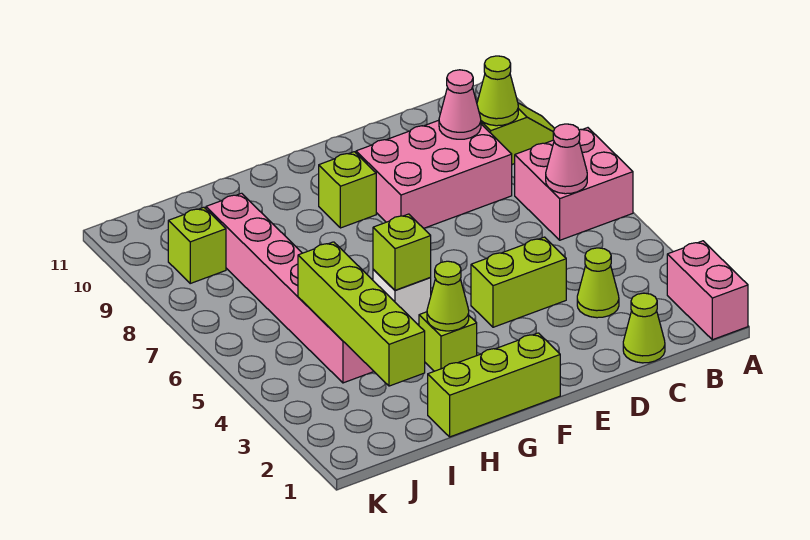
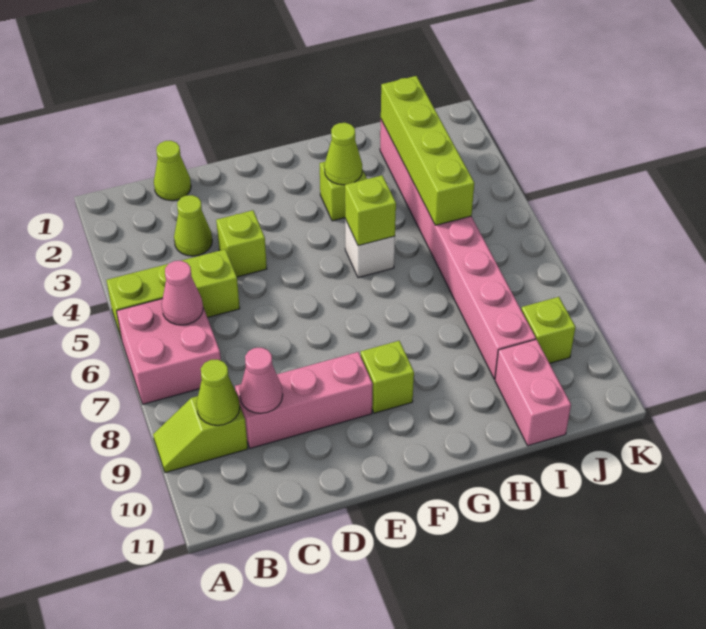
pink 1x2 brick [667,241,748,340] -> pink 1x2 brick moved to [495,339,571,446]
pink 2x3 brick [356,120,512,228] -> pink 1x3 brick [235,352,373,448]
lime 1x2 brick [471,237,566,327] -> lime 1x1 brick [216,210,267,277]
lime 1x3 brick [428,333,560,437] -> lime 1x3 brick moved to [107,249,240,337]
pink 1x6 brick [206,193,374,383] -> pink 1x8 brick [380,120,536,379]

